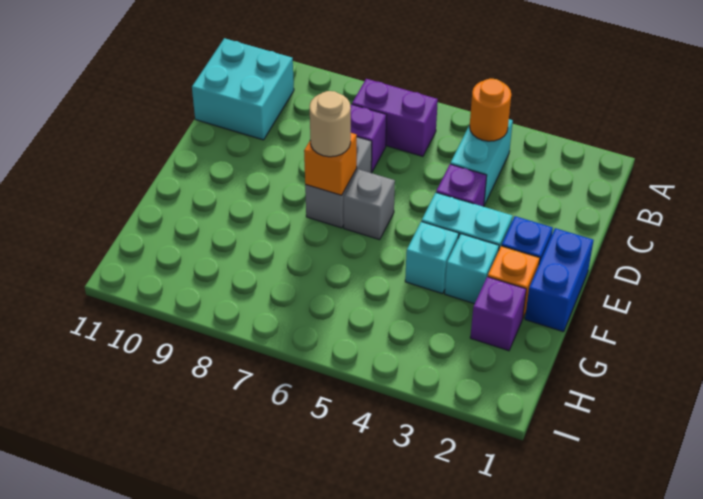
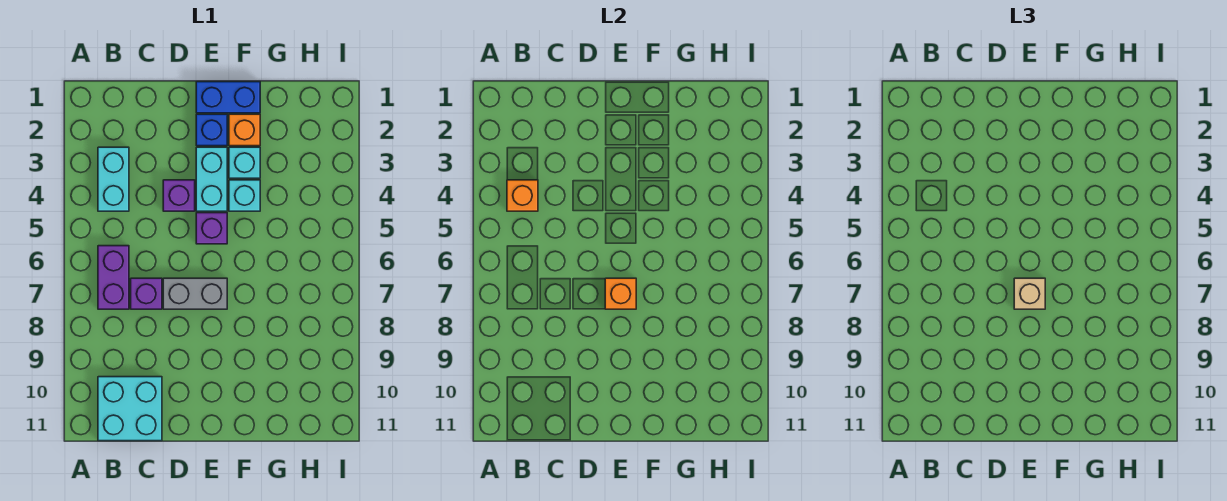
cyan 1x2 brick [450,119,513,205] -> cyan 1x2 brick turned to [98,147,129,211]
orange 1x1 round brick [470,79,511,141] -> orange 1x1 brick [507,180,538,211]
grey 1x1 brick [344,169,395,240] -> none
tan 1x1 round brick [310,91,351,157] -> tan 1x1 brick [1014,278,1045,309]
purple 1x1 brick [470,277,526,351] -> purple 1x1 brick moved to [196,213,227,244]

